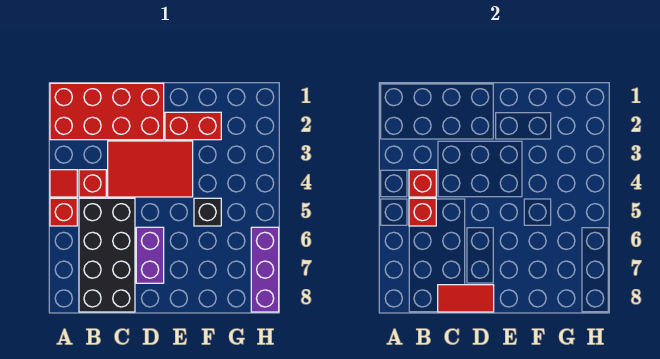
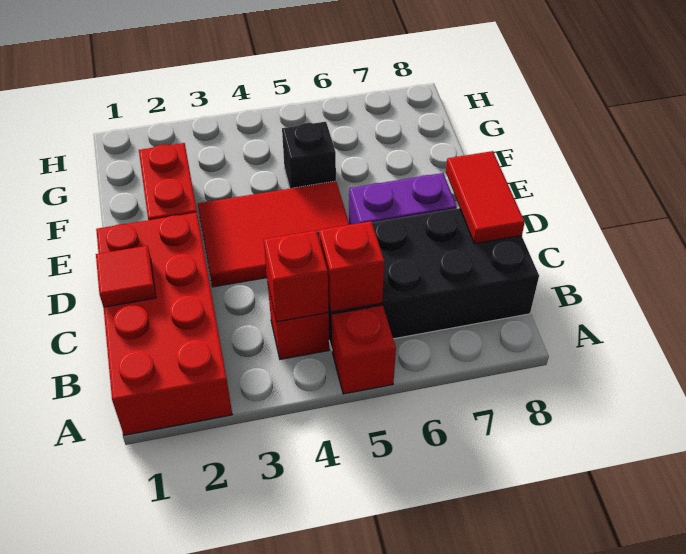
red 1x1 tile [50,170,77,197] -> red 1x1 tile moved to [96,246,156,307]
red 2x3 tile [108,141,193,197] -> red 2x3 tile turned to [198,181,349,287]
purple 1x3 brick [251,227,279,312] -> none

